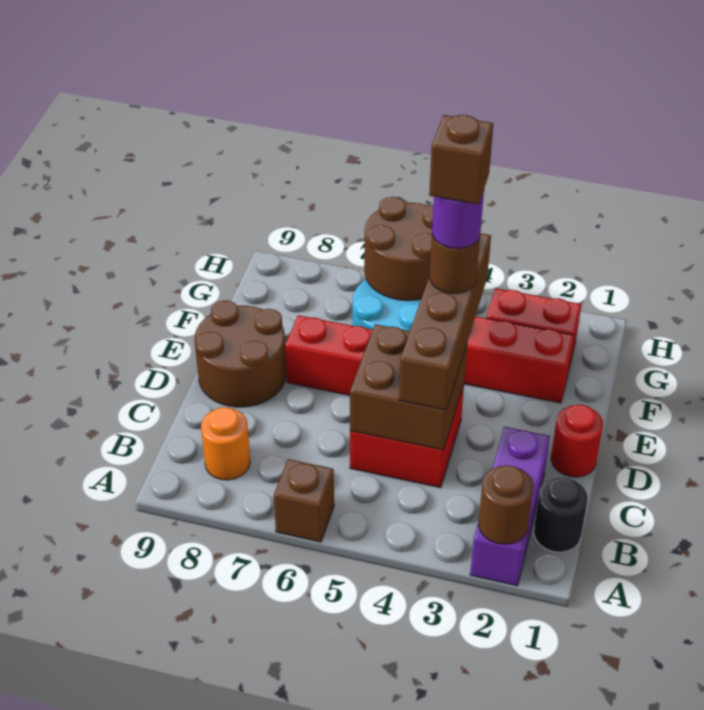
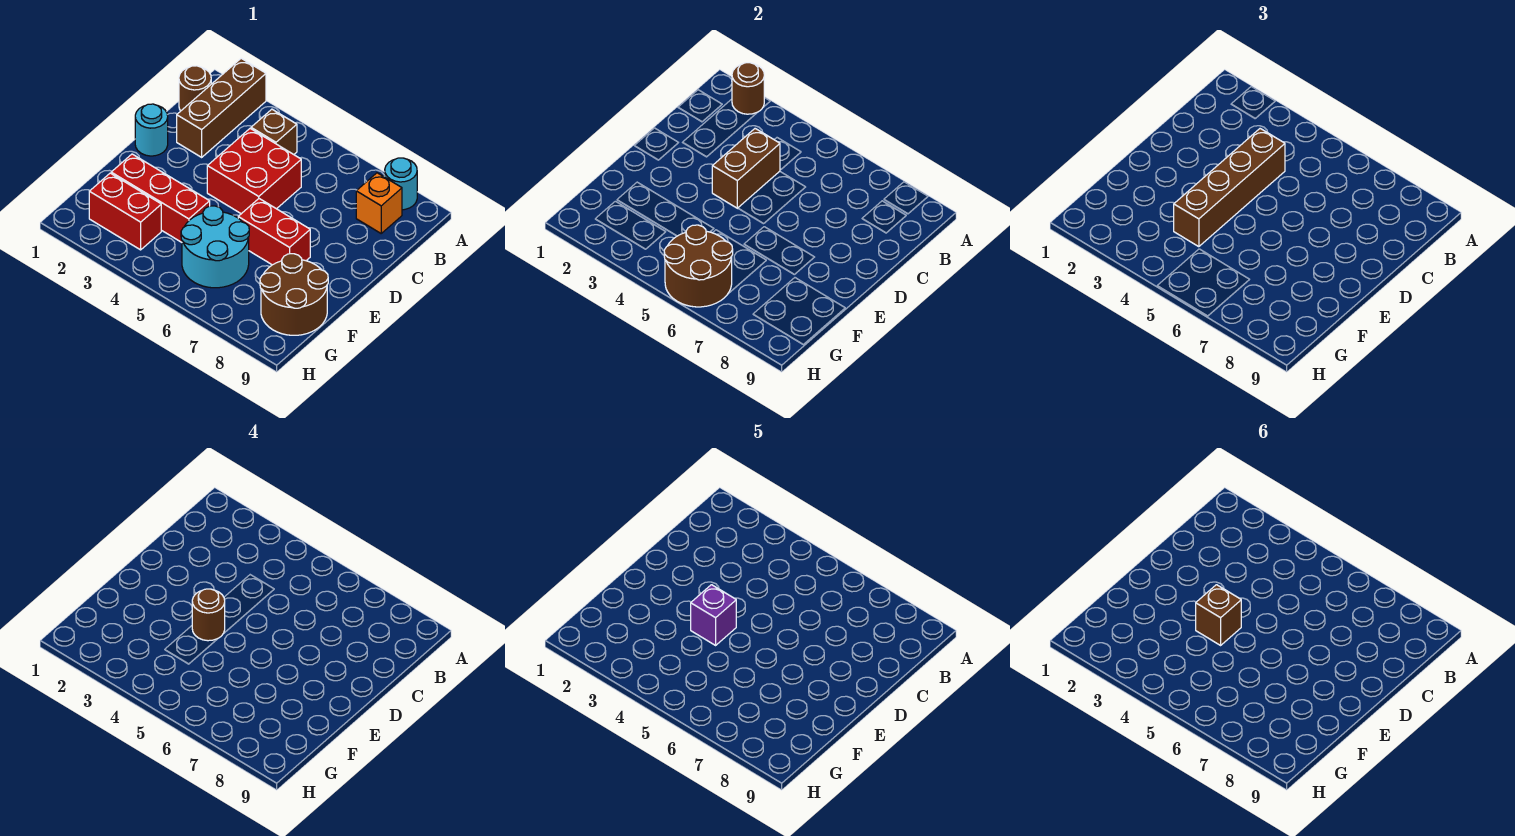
purple 1x3 brick [470,427,550,586] -> brown 1x3 brick [177,58,266,157]
brown 1x1 brick [274,459,334,542] -> brown 1x1 brick moved to [251,109,297,154]
none -> cyan 1x1 round brick [385,158,417,210]
black 1x1 round brick [534,477,588,552] -> brown 1x1 round brick [179,66,211,111]
orange 1x1 round brick [201,407,250,480] -> orange 1x1 brick [356,173,402,233]
brown 2x2 brick [350,324,467,450] -> brown 1x2 brick [712,129,780,208]
red 1x1 round brick [551,405,603,477] -> cyan 1x1 round brick [135,104,168,156]
brown 2x2 round brick [194,301,286,407] -> brown 2x2 round brick moved to [260,254,328,335]
purple 1x1 round brick [432,191,484,249] -> purple 1x1 brick [691,585,736,645]

